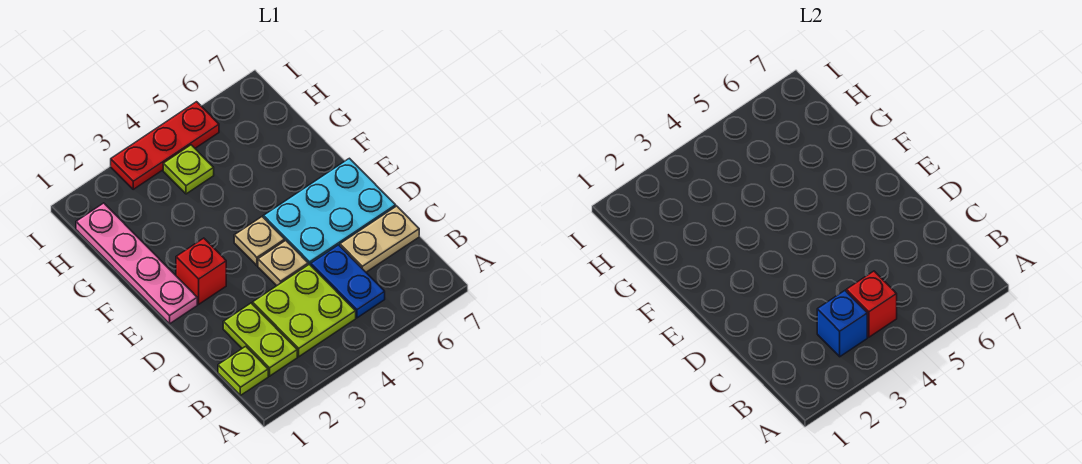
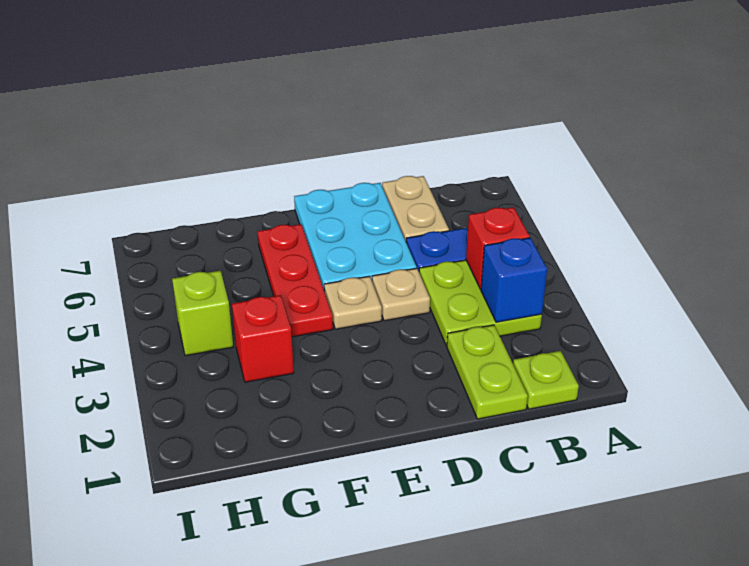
lime 1x2 plate [223,303,297,376] -> lime 1x2 plate turned to [447,325,528,419]
pink 1x4 plate [76,203,197,324] -> none
red 1x1 brick [176,238,226,304] -> red 1x1 brick moved to [232,295,294,382]
lime 1x1 plate [163,145,214,194] -> lime 1x1 brick [172,271,233,356]
red 1x3 plate [111,102,219,189] -> red 1x3 plate moved to [258,224,333,337]

